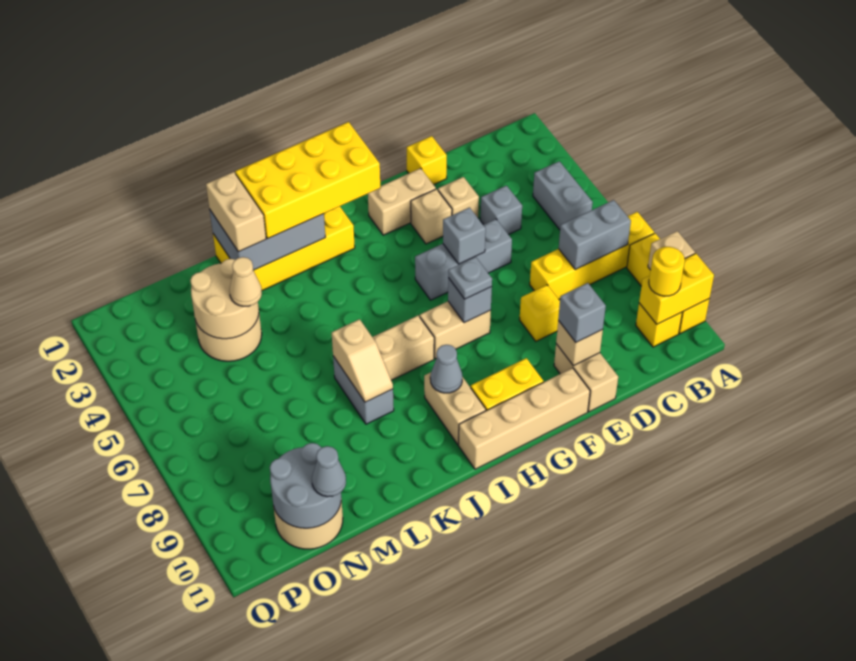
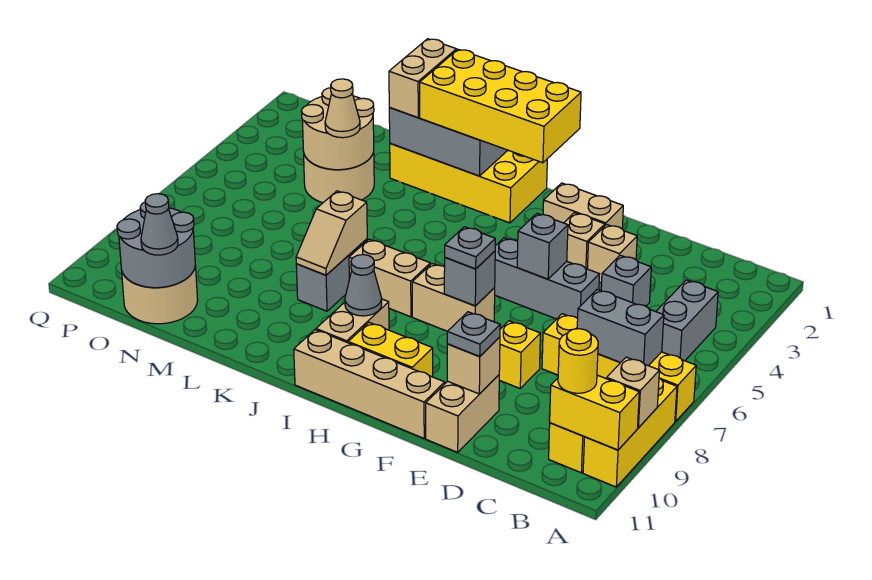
yellow 1x1 brick [407,136,447,185] -> none
grey 1x1 brick [558,283,606,342] -> grey 1x1 plate [447,312,500,356]

